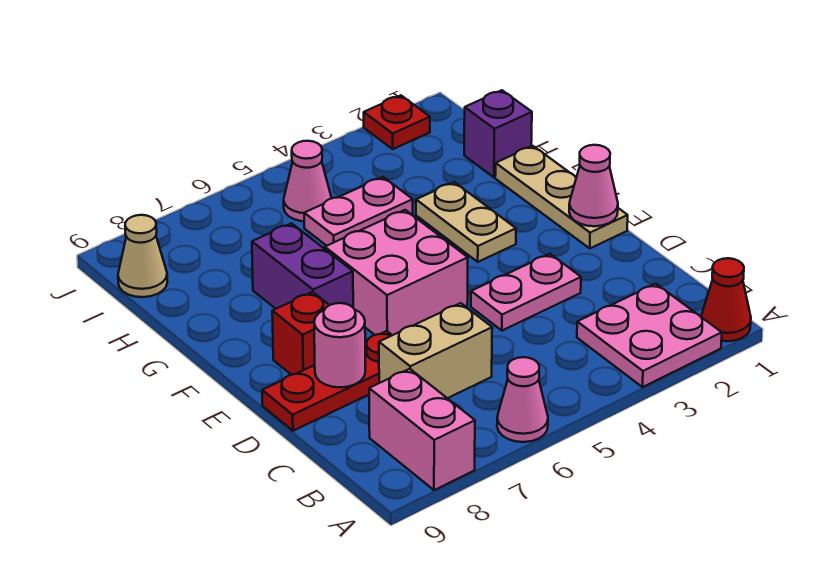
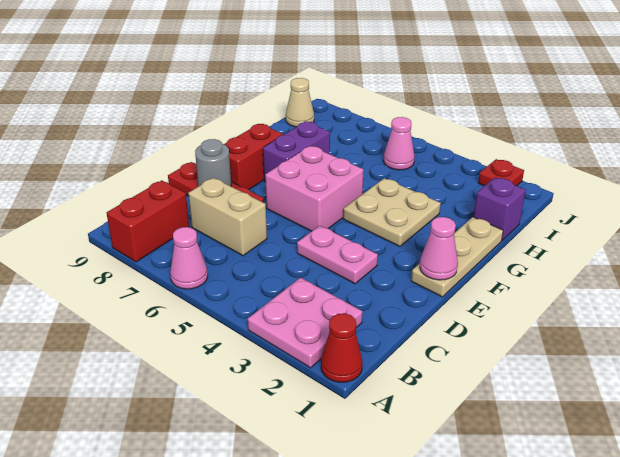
pink 1x2 brick [369,369,475,490] -> red 1x2 brick [107,180,189,262]
pink 1x1 round brick [314,303,365,387] -> grey 1x1 round brick [195,139,231,186]
red 1x1 brick [272,292,329,375] -> red 1x2 brick [224,124,283,190]
tan 1x2 plate [416,182,516,262] -> tan 2x2 plate [343,178,441,246]
pink 1x2 plate [304,177,413,246] -> none

